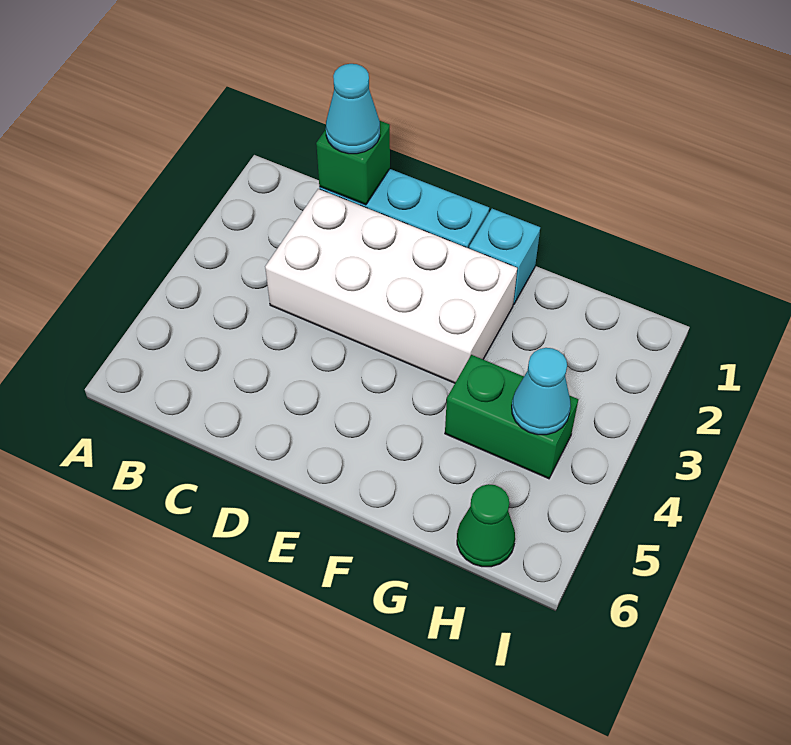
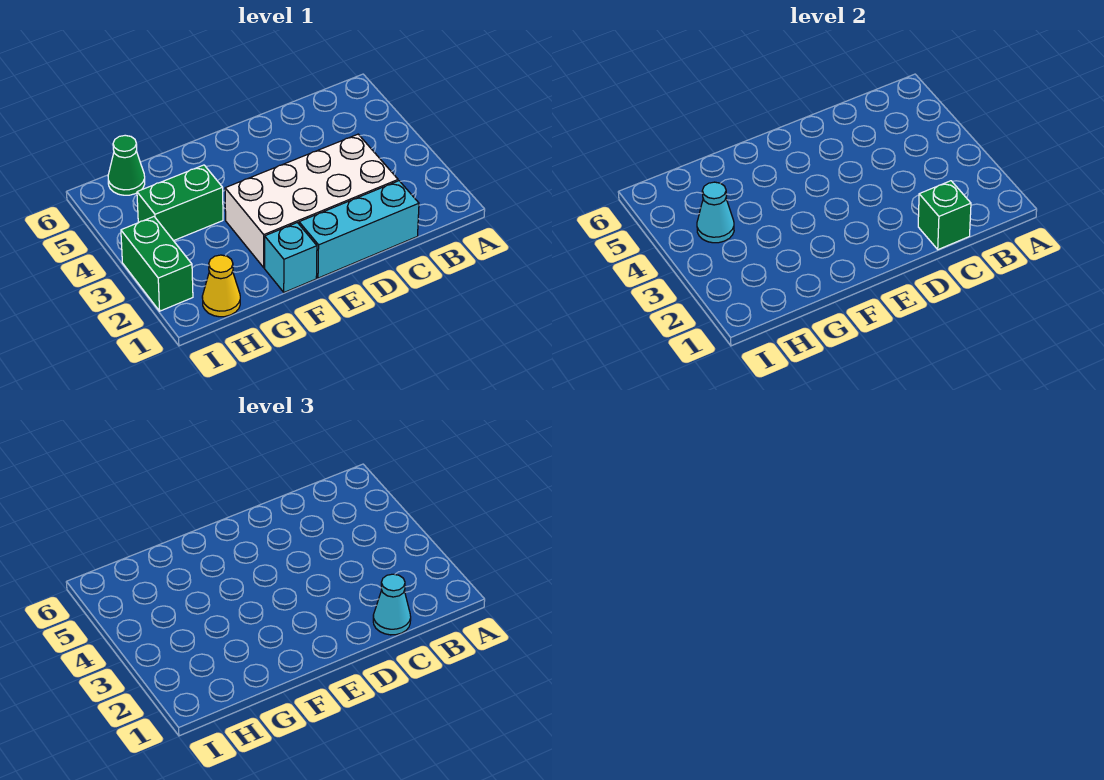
none -> yellow 1x1 cone [202,255,240,317]
none -> green 1x2 brick [121,217,193,311]

